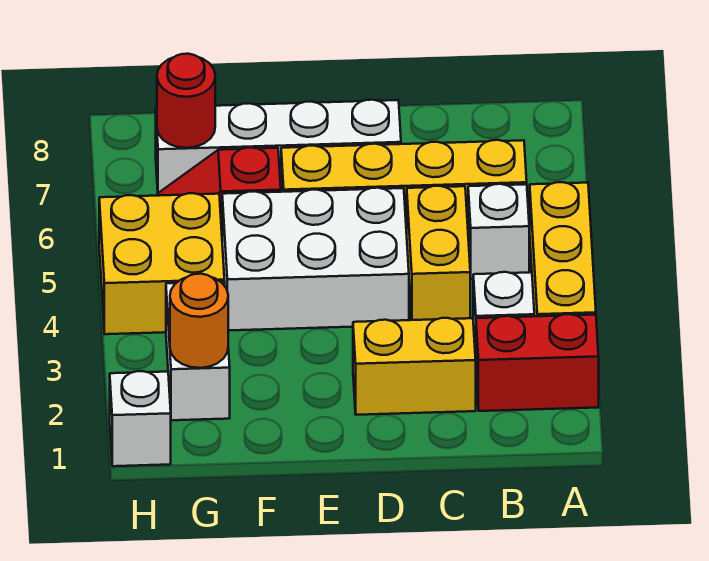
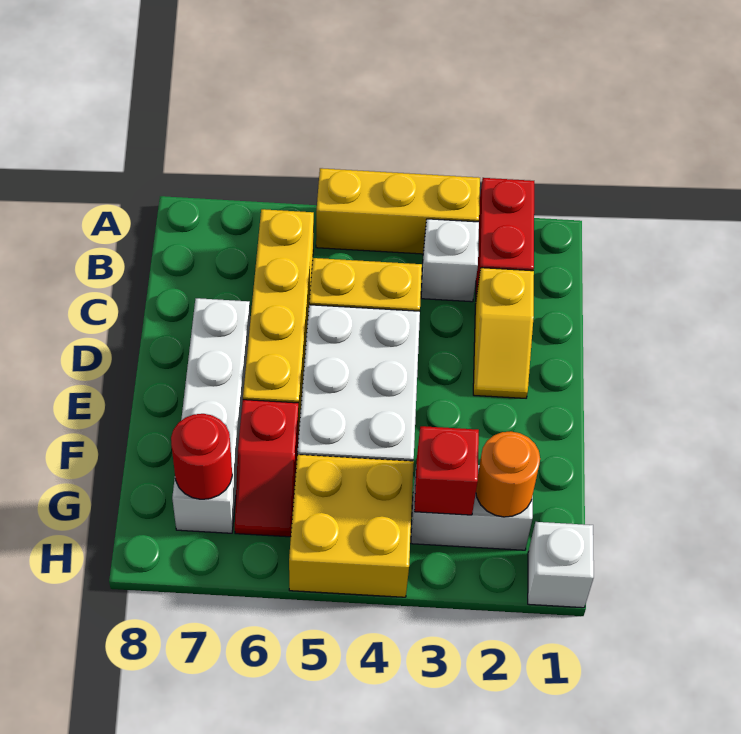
white 1x1 brick [468,184,529,279] -> none
yellow 1x2 brick [353,318,476,415] -> yellow 1x2 slope [473,268,534,398]
none -> red 1x1 brick [414,426,479,515]

